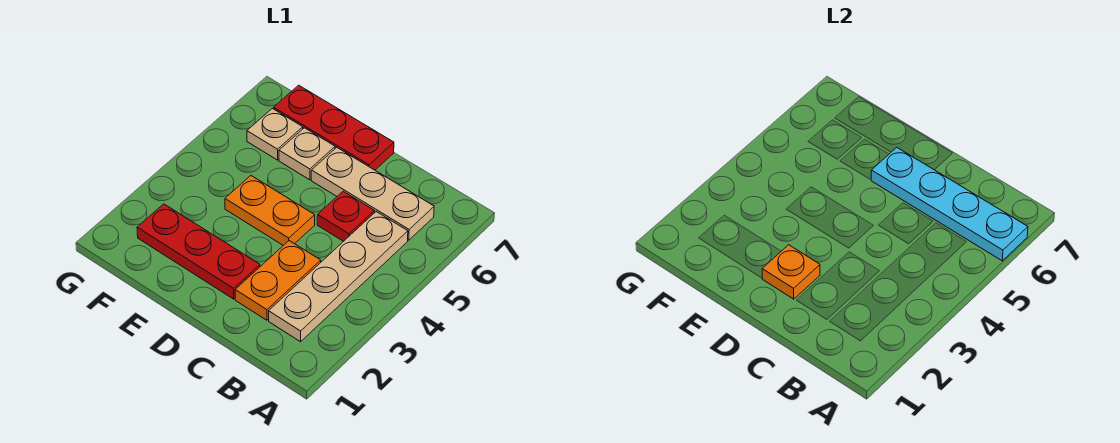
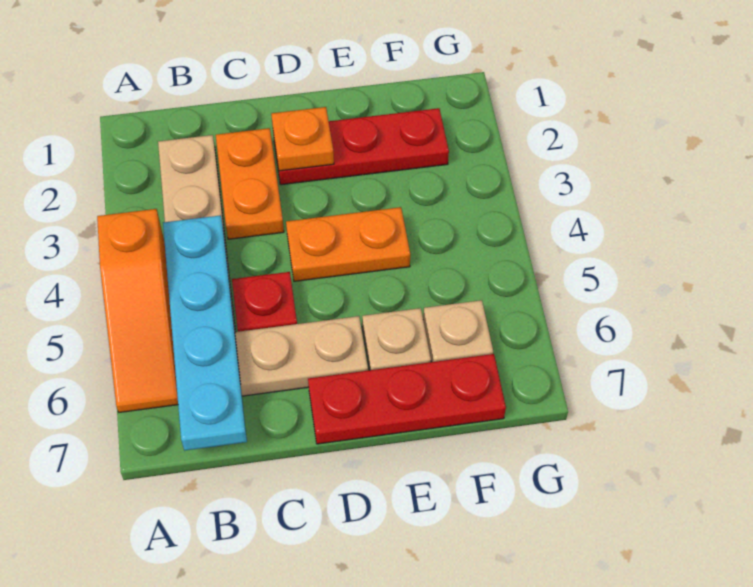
none -> orange 1x3 slope [97,209,178,412]
cyan 1x4 plate [871,148,1028,261] -> cyan 1x4 plate turned to [163,215,247,451]

